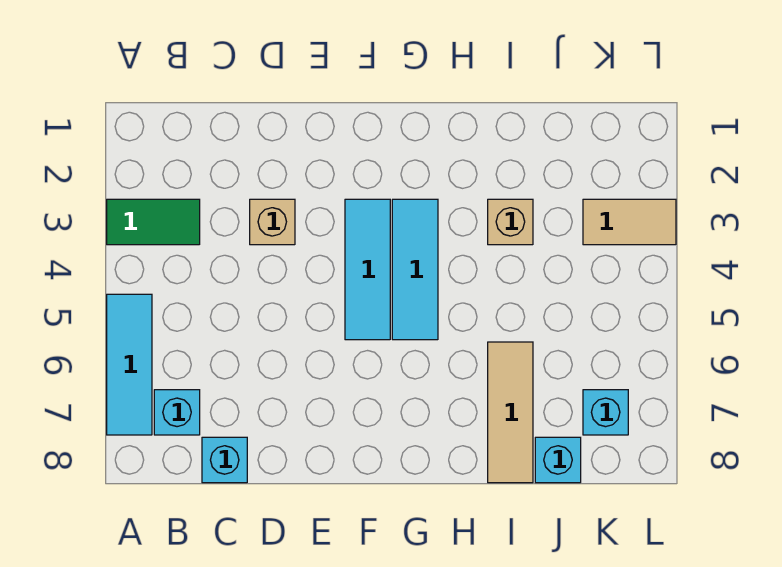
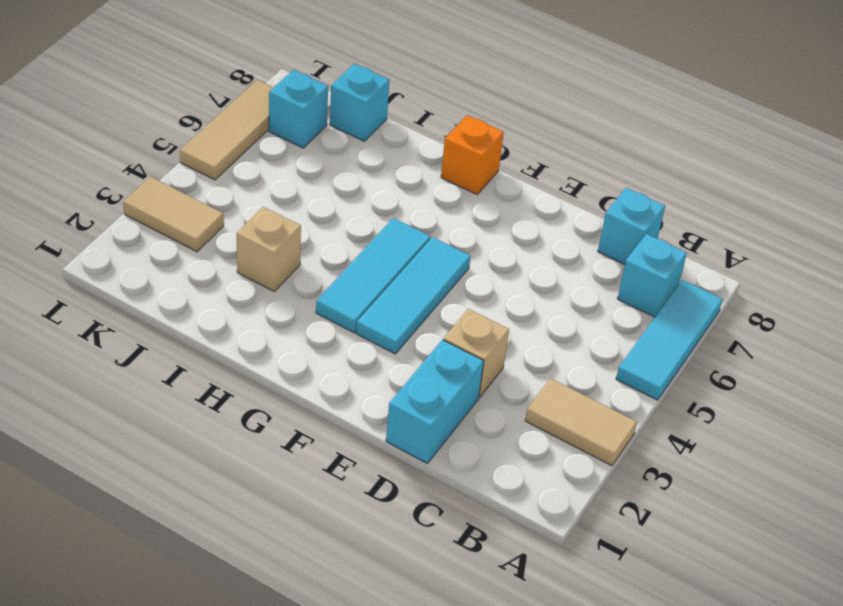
green 1x2 tile [107,199,200,245] -> tan 1x2 tile [525,378,637,466]
none -> cyan 1x2 brick [386,340,484,464]
none -> orange 1x1 brick [441,115,504,194]
tan 1x3 tile [488,342,533,483] -> tan 1x3 tile moved to [180,80,274,180]

